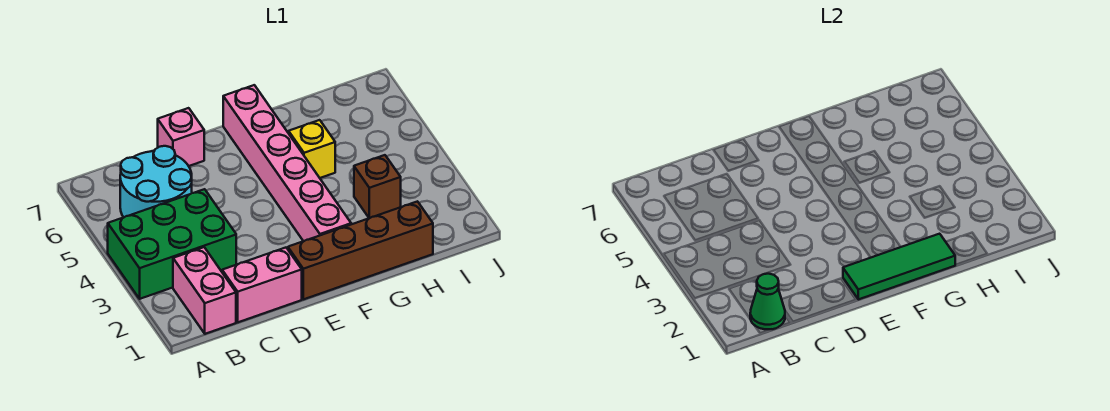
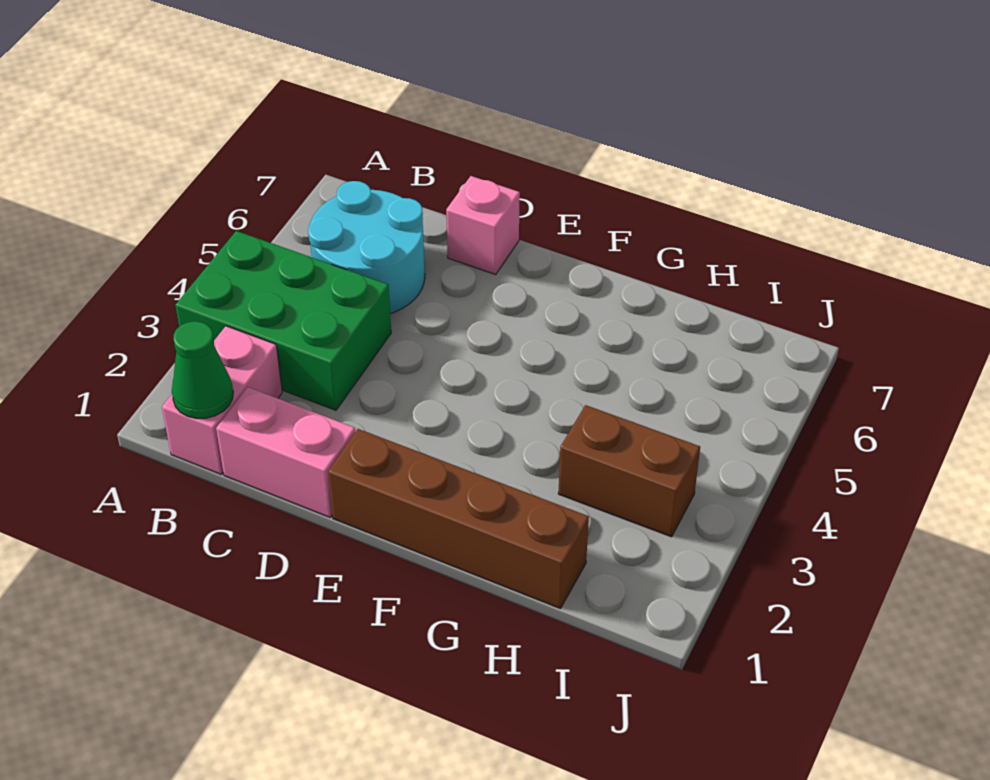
green 1x3 tile [843,234,955,299] -> none
pink 1x6 brick [223,85,351,241] -> none
yellow 1x1 brick [289,120,335,178] -> none
brown 1x1 brick [354,155,401,218] -> brown 1x2 brick [558,405,700,537]

